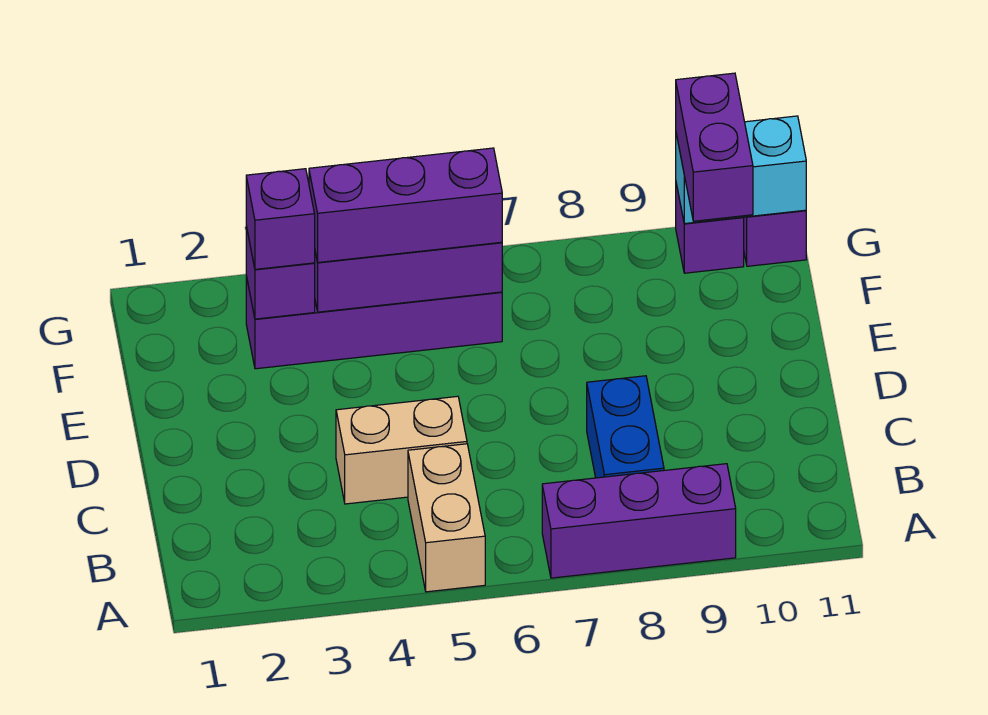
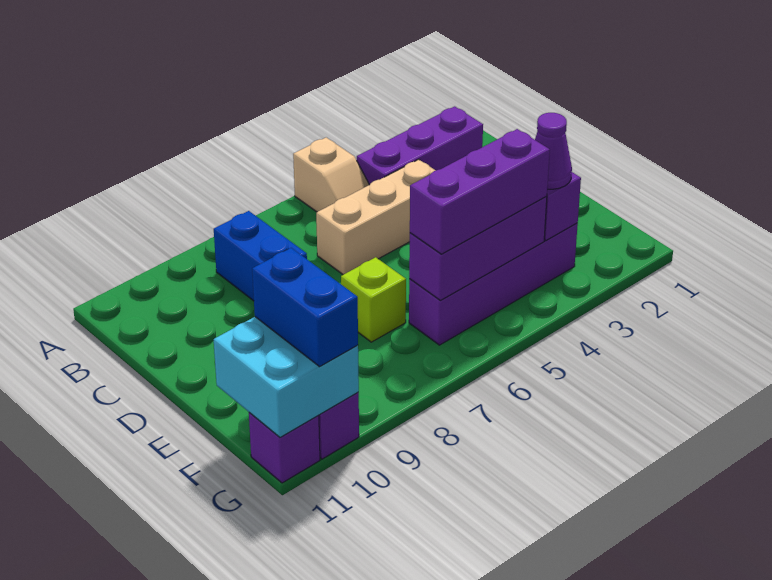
tan 1x2 brick [408,444,485,592] -> tan 1x2 slope [293,137,369,212]
purple 1x3 brick [542,464,736,578] -> purple 1x3 brick moved to [357,106,483,185]
tan 1x2 brick [336,396,467,504] -> tan 1x3 brick [316,159,436,275]
none -> lime 1x1 brick [341,257,406,342]
purple 1x1 brick [246,169,315,269] -> purple 1x1 cone [535,113,572,189]
purple 1x2 brick [676,73,753,221] -> blue 1x2 brick [252,248,358,367]
cyan 1x2 brick [676,116,806,224] -> cyan 2x2 brick [214,317,359,437]

